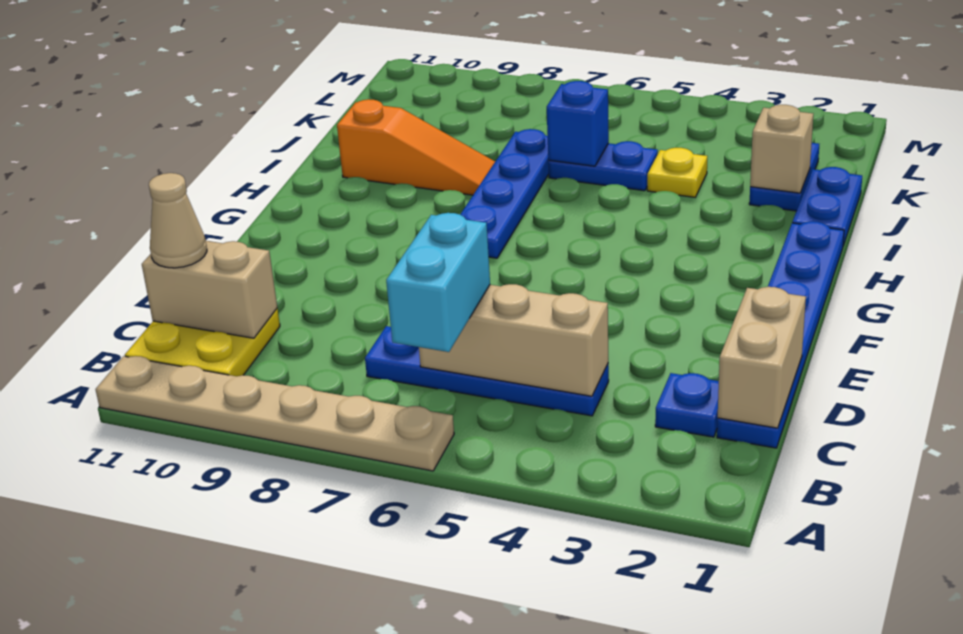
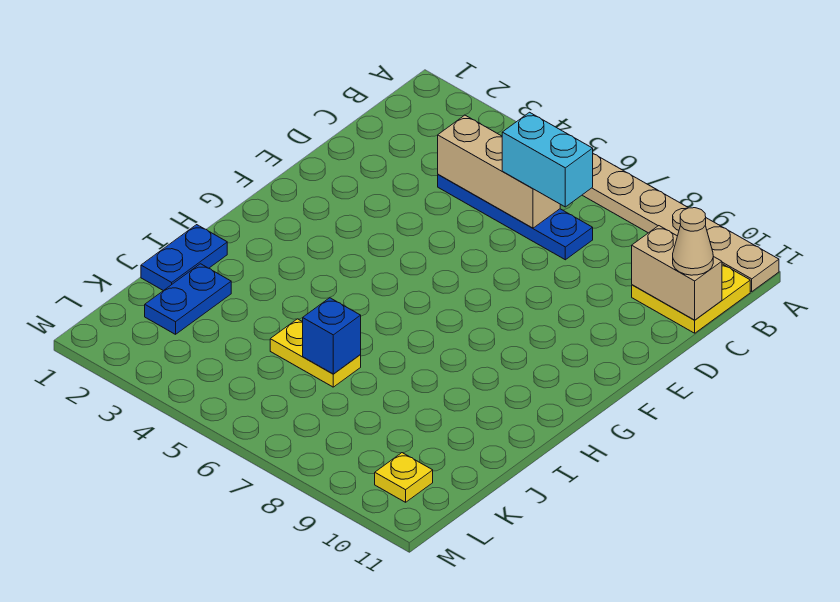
cyan 1x2 brick [386,213,490,352] -> cyan 1x2 brick turned to [502,112,593,207]
blue 1x6 plate [717,221,844,448] -> none
tan 1x2 brick [718,287,806,428] -> none
blue 1x1 plate [655,373,719,437] -> none
blue 1x4 plate [460,129,549,258] -> none
orange 1x3 slope [337,99,495,195] -> none
tan 1x1 brick [750,105,813,193] -> none
yellow 1x1 plate [647,148,707,197] -> yellow 1x1 plate moved to [375,453,433,502]
blue 1x2 plate [548,141,658,191] -> yellow 1x2 plate [270,319,361,387]

